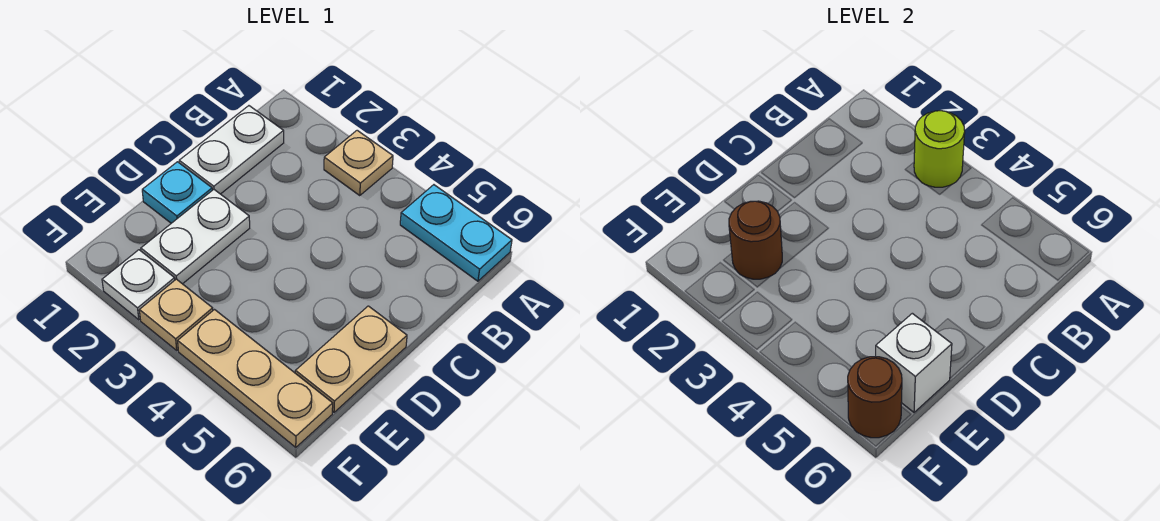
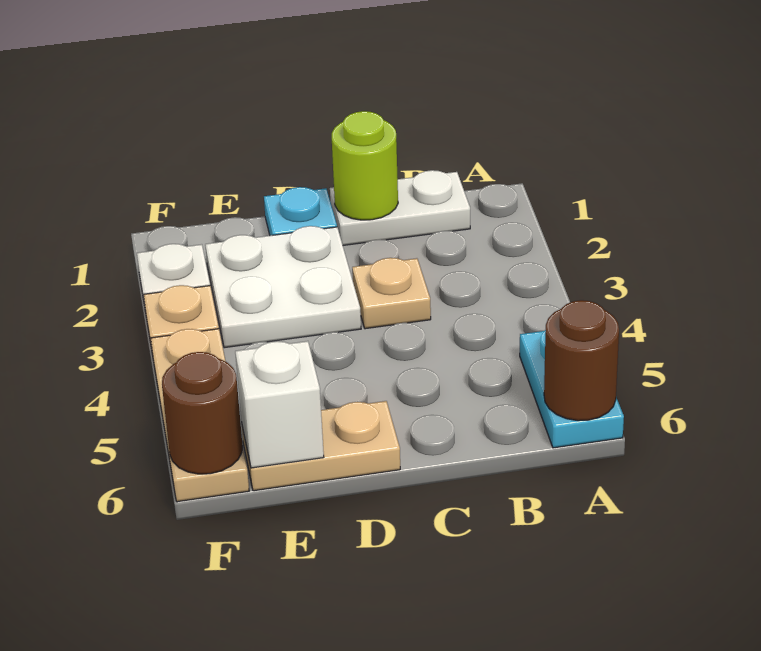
tan 1x1 plate [324,130,393,195] -> tan 1x1 plate moved to [352,258,431,329]
lime 1x1 round brick [914,111,965,187] -> lime 1x1 round brick moved to [332,111,398,220]
white 1x2 plate [141,190,250,284] -> white 2x2 plate [205,226,361,348]
brown 1x1 round brick [729,201,782,279] -> brown 1x1 round brick moved to [544,300,619,421]

